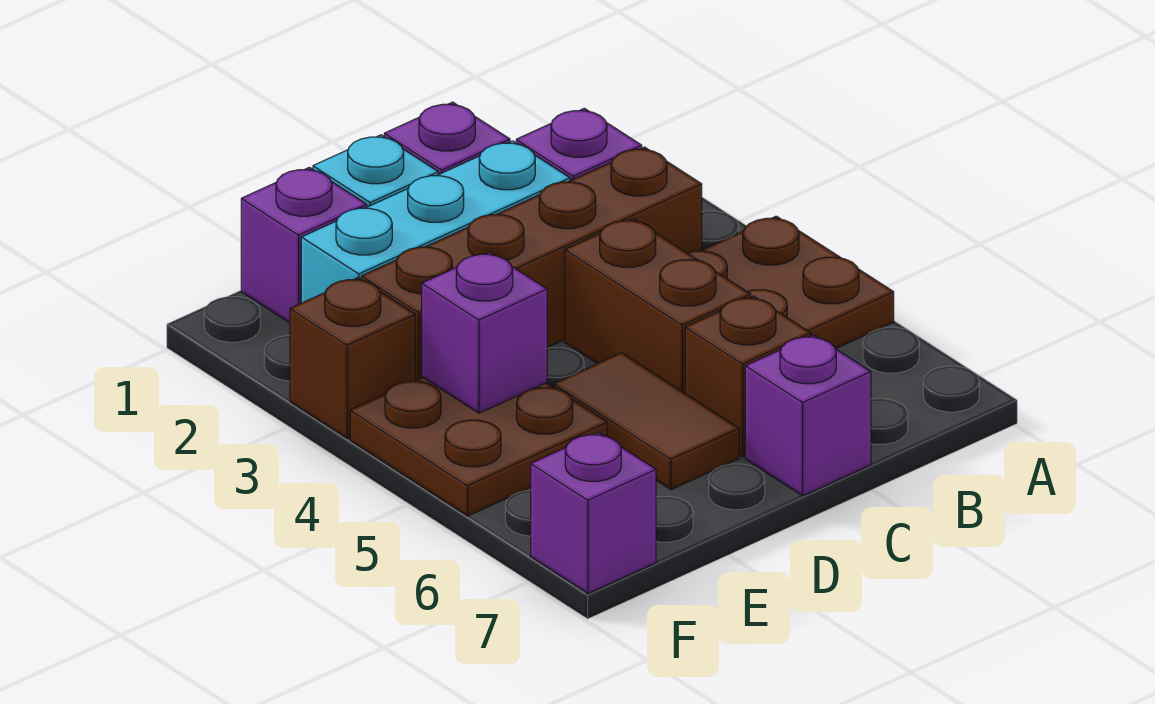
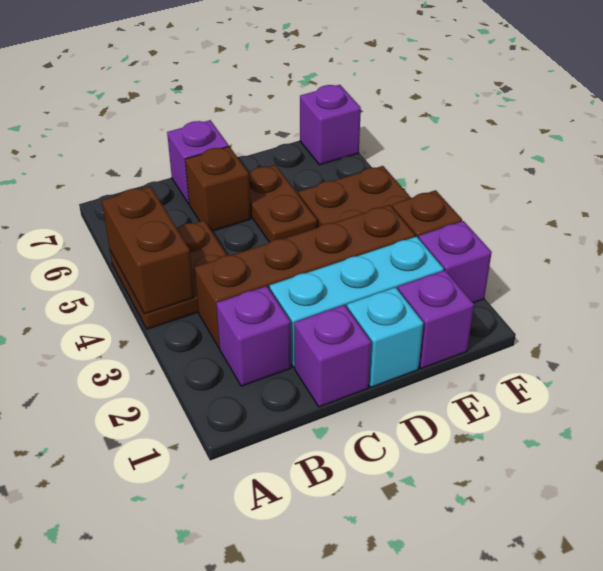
brown 1x2 brick [565,219,751,393] -> brown 1x2 brick moved to [102,186,194,314]
brown 1x2 tile [554,353,739,490] -> brown 1x2 plate [249,165,317,242]
purple 1x1 brick [422,252,547,413] -> purple 1x1 brick moved to [419,221,492,303]

